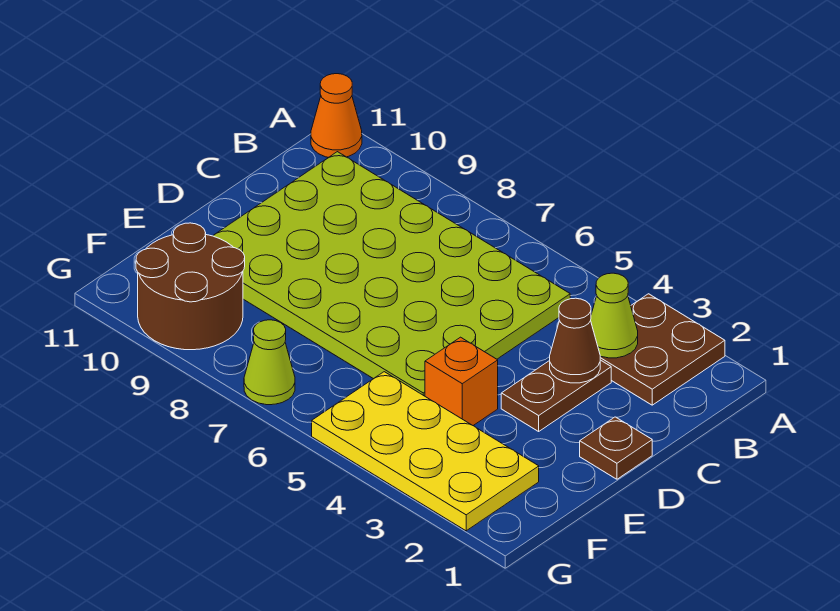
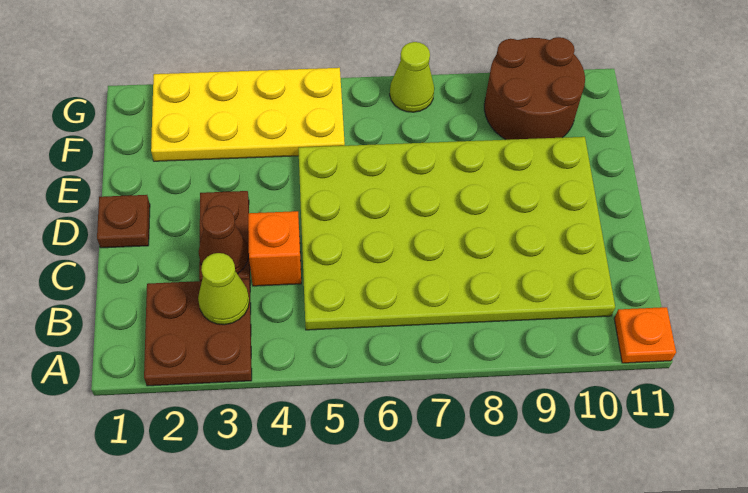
orange 1x1 cone [311,74,362,157] -> orange 1x1 plate [614,307,676,363]
orange 1x1 brick [425,337,498,425] -> orange 1x1 brick moved to [248,211,301,286]

